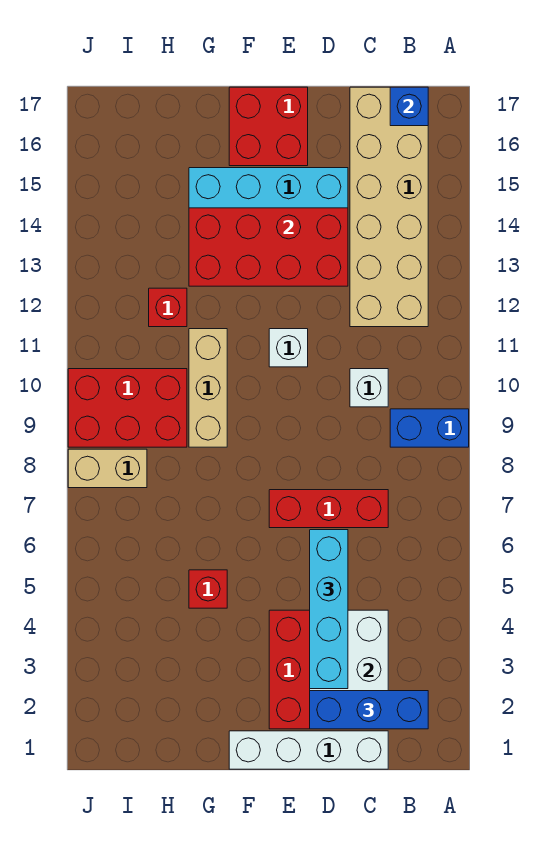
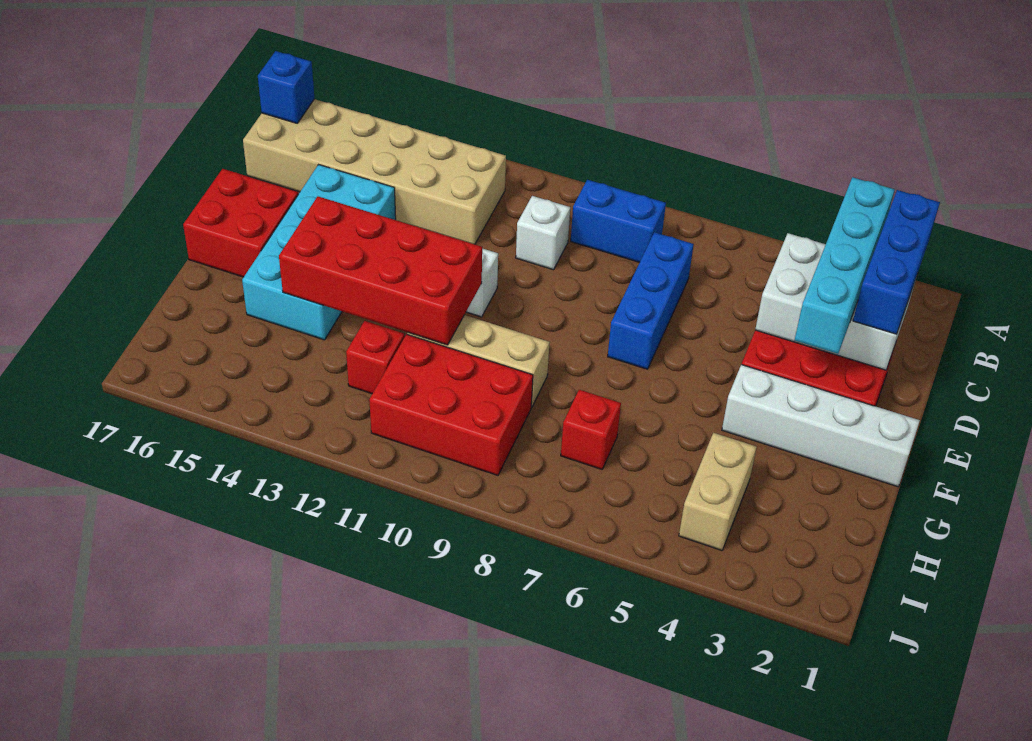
blue 1x2 brick [390,409,469,447] -> blue 1x2 brick turned to [571,180,666,262]
white 1x4 brick [229,731,388,769] -> white 1x4 brick turned to [722,365,920,487]
red 1x3 brick [269,490,388,528] -> blue 1x3 brick [608,232,694,369]
cyan 1x4 brick [310,530,348,689] -> cyan 1x4 brick turned to [795,177,895,354]
red 2x4 brick [189,208,348,286] -> red 2x4 brick turned to [279,197,482,345]
red 1x1 brick [189,570,227,608] -> red 1x1 brick moved to [561,390,621,469]
red 2x3 brick [68,369,187,447] -> red 2x3 brick turned to [369,334,533,475]
tan 1x2 brick [68,449,147,488] -> tan 1x2 brick moved to [679,433,757,550]

